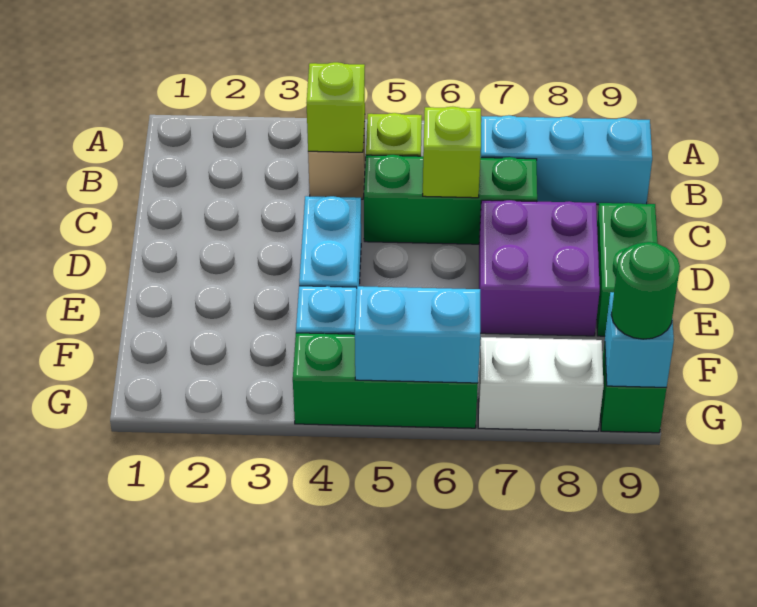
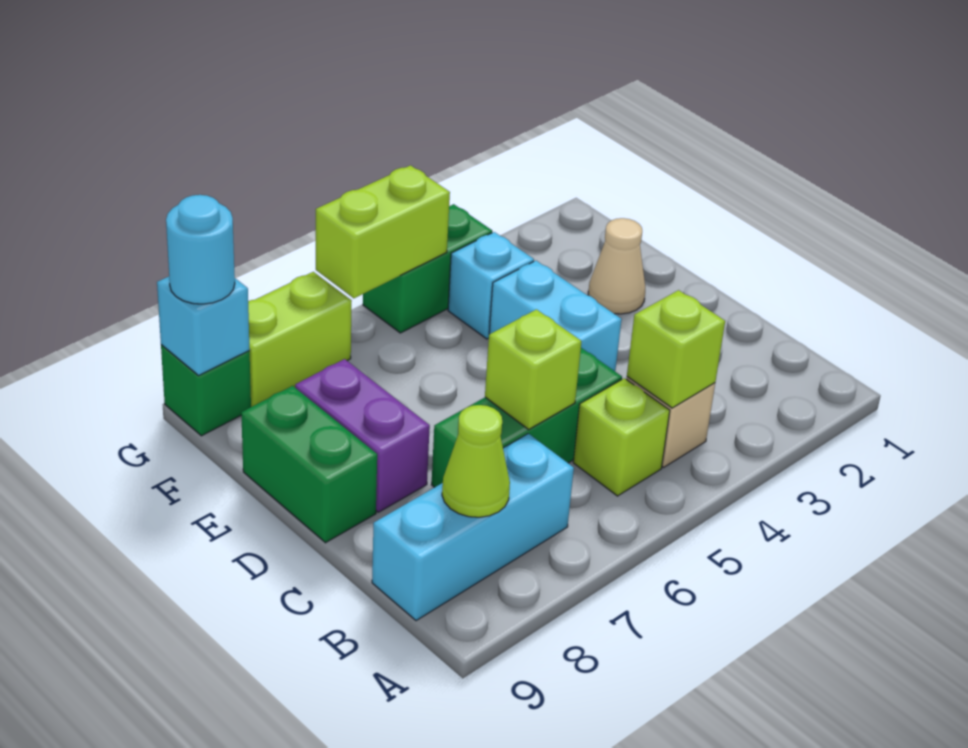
none -> lime 1x1 cone [442,405,510,517]
purple 2x2 brick [479,200,600,336] -> purple 1x2 brick [295,359,430,512]
none -> tan 1x1 cone [588,218,645,314]
green 1x3 brick [293,333,478,428] -> green 1x2 brick [363,204,492,333]
cyan 1x2 brick [355,286,480,383] -> lime 1x2 brick [316,165,450,298]
white 1x2 brick [478,337,604,431] -> lime 1x2 brick [248,272,351,407]
green 1x1 round brick [611,242,680,339] -> cyan 1x1 round brick [166,195,235,304]

